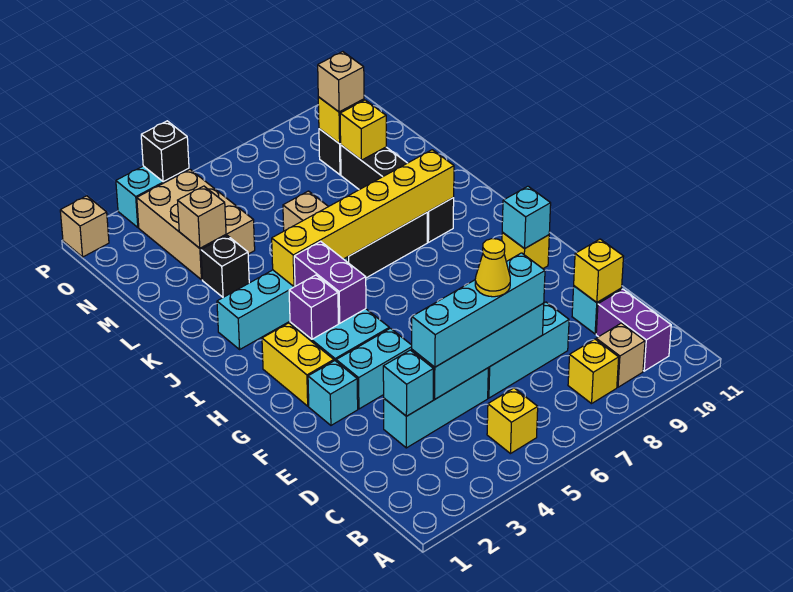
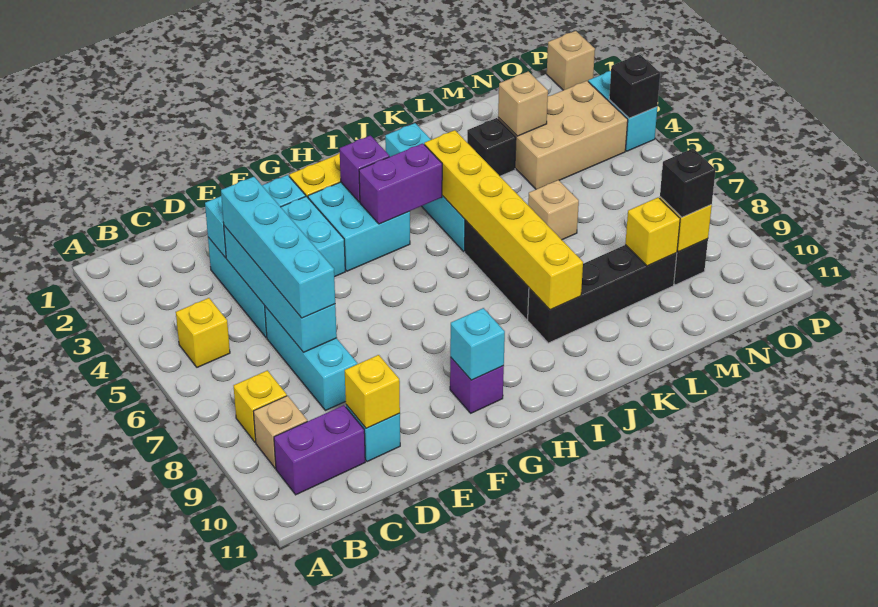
yellow 1x1 cone [475,239,510,297] -> none
yellow 1x1 brick [502,232,549,269] -> purple 1x1 brick [450,357,504,413]
tan 1x1 brick [318,52,364,112] -> black 1x1 brick [660,149,716,217]

